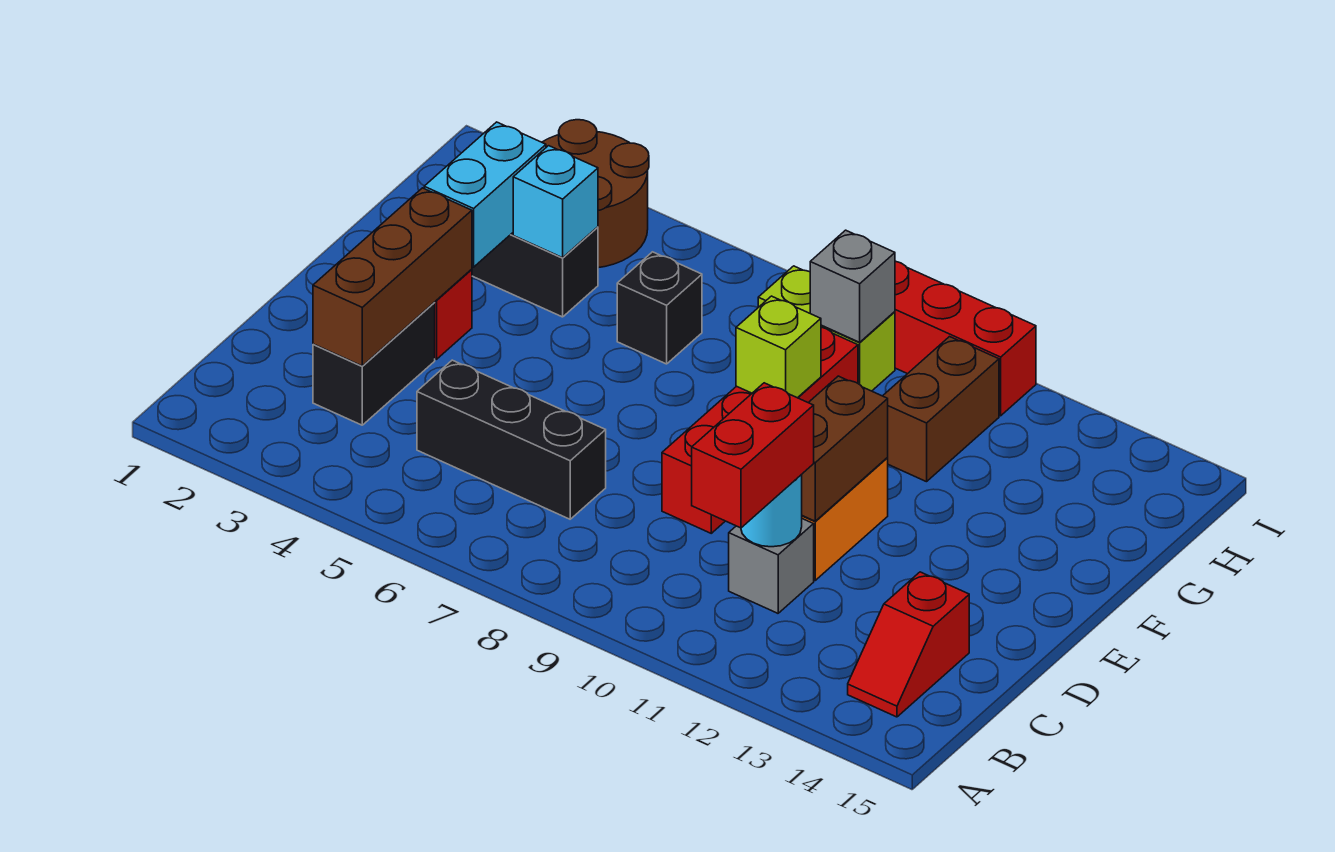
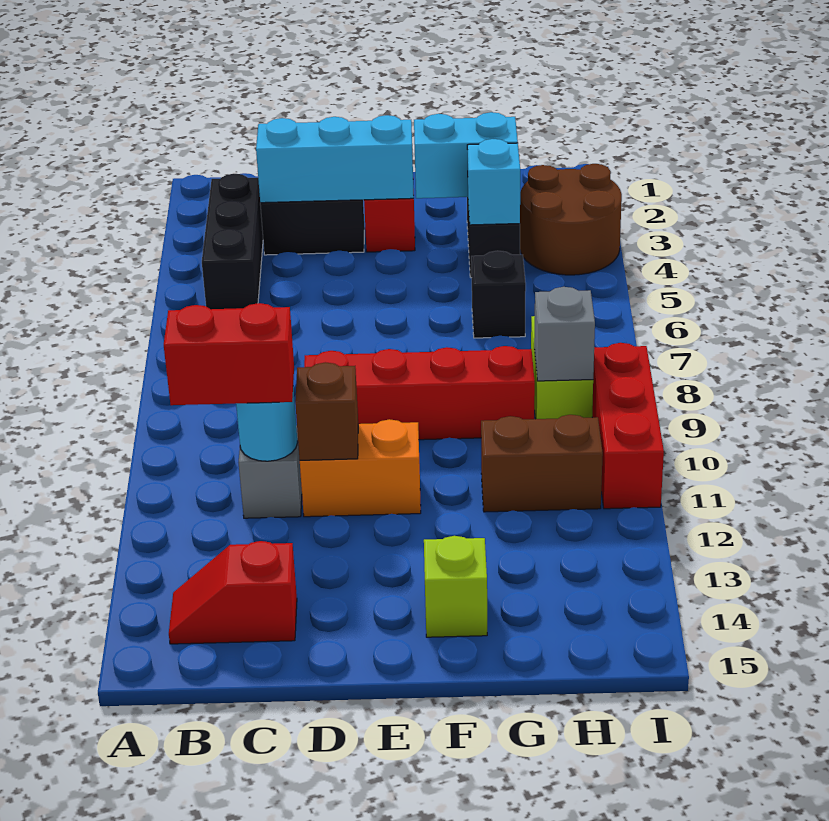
brown 1x3 brick [313,188,472,366] -> cyan 1x3 brick [256,115,414,203]
black 1x3 brick [417,360,606,519] -> black 1x3 brick moved to [202,174,263,309]
brown 1x2 brick [802,376,888,521] -> brown 1x1 brick [295,362,358,460]
lime 1x1 brick [736,296,821,398] -> lime 1x1 brick moved to [424,536,487,637]

